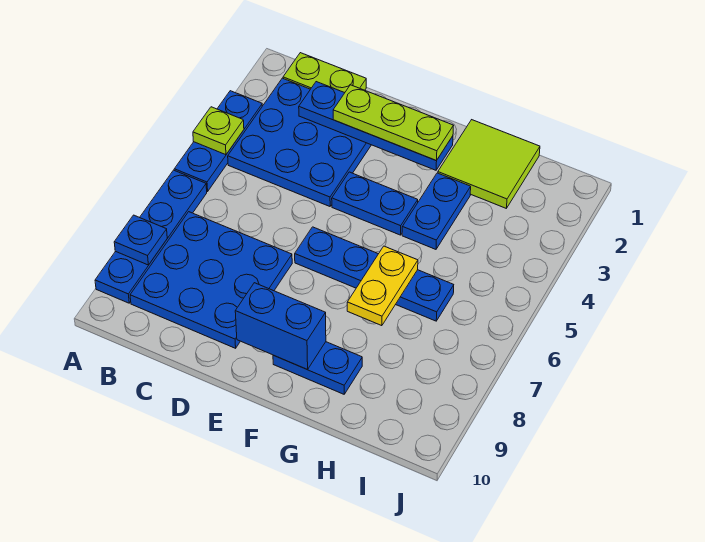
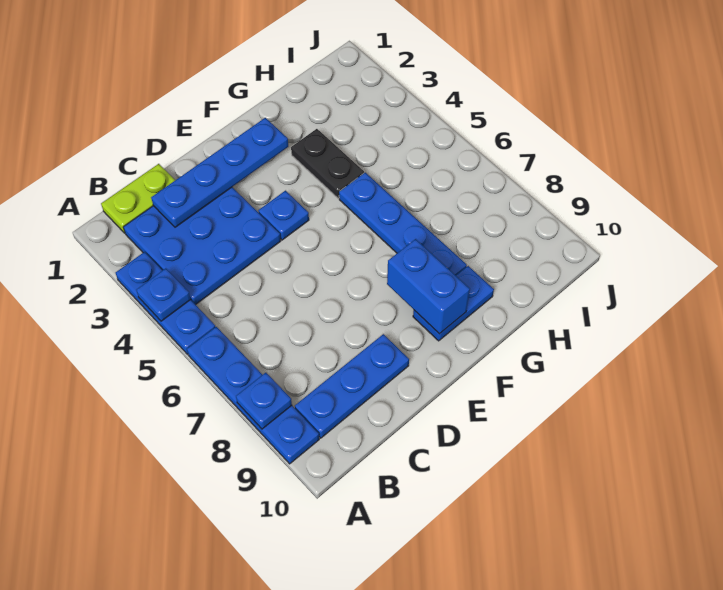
lime 1x1 plate [193,107,244,155] -> blue 1x1 plate [136,268,191,321]
blue 3x3 plate [130,212,292,348] -> blue 1x3 plate [295,334,409,438]
lime 1x3 plate [333,85,453,161] -> none
blue 1x2 plate [332,172,418,235] -> blue 1x1 plate [258,191,309,240]
blue 1x4 plate [295,227,454,321] -> blue 1x4 plate turned to [339,173,467,275]
blue 1x2 brick [235,283,326,369] -> blue 1x2 brick turned to [387,239,470,334]
lime 2x2 tile [438,120,540,208] -> none
blue 1x2 plate [402,173,471,249] -> black 1x2 plate [291,129,364,198]
yellow 1x2 plate [347,246,418,326] -> none

